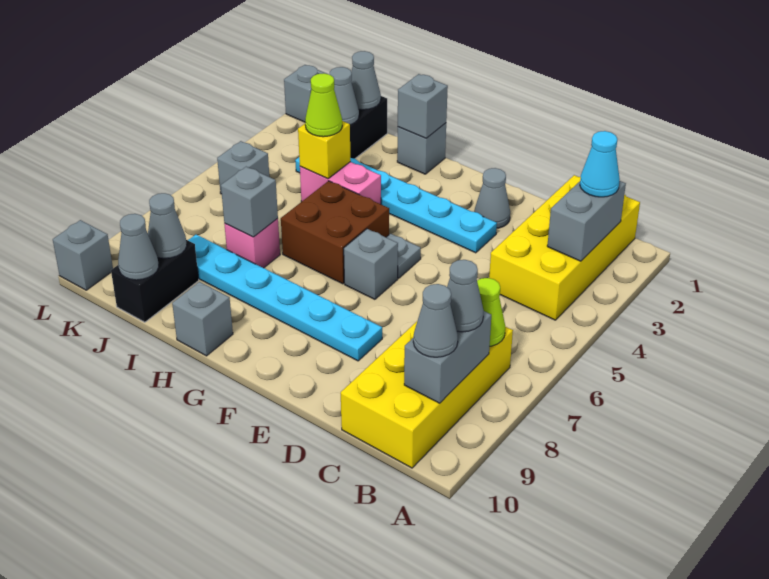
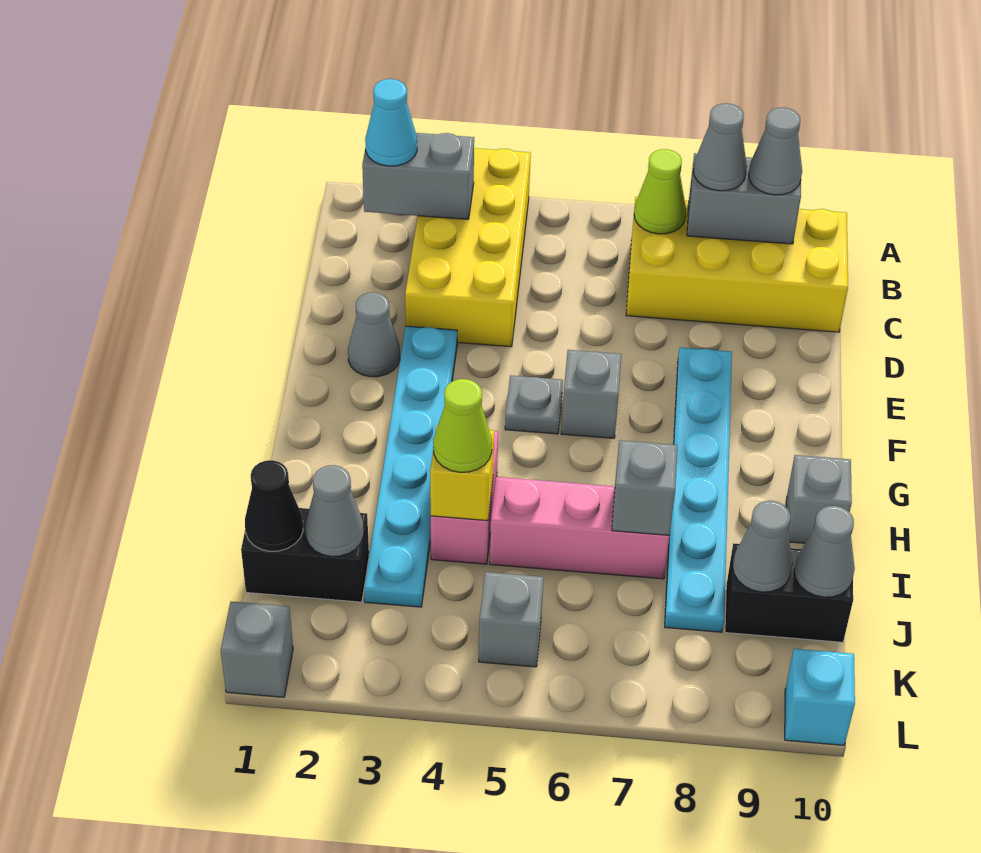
yellow 2x4 brick [489,175,640,320] -> yellow 2x4 brick turned to [405,148,531,347]
brown 2x2 brick [281,181,389,284] -> none
grey 1x1 brick [397,123,446,174] -> none
grey 1x1 brick [398,74,448,138] -> none
pink 1x1 brick [224,218,280,268] -> pink 1x3 brick [490,477,670,579]
grey 1x1 cone [351,51,381,110] -> black 1x1 cone [245,460,303,551]
grey 1x1 brick [53,220,113,290] -> cyan 1x1 brick [785,649,855,745]

